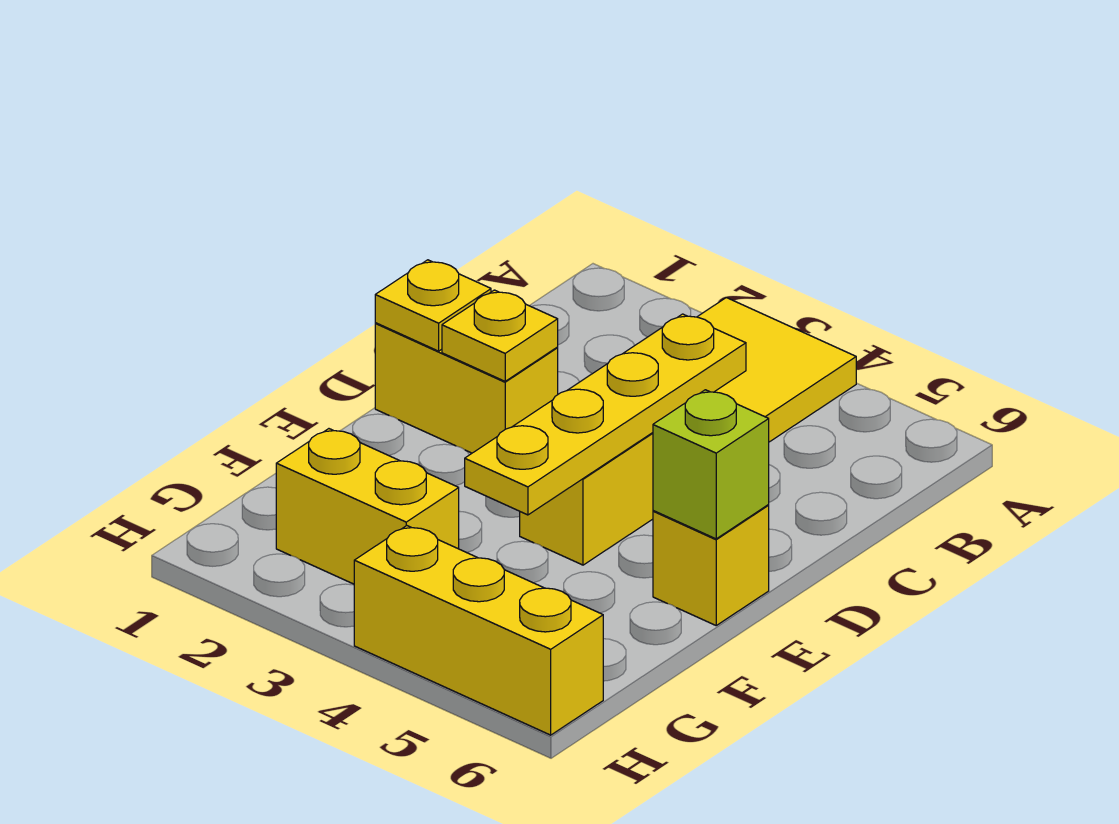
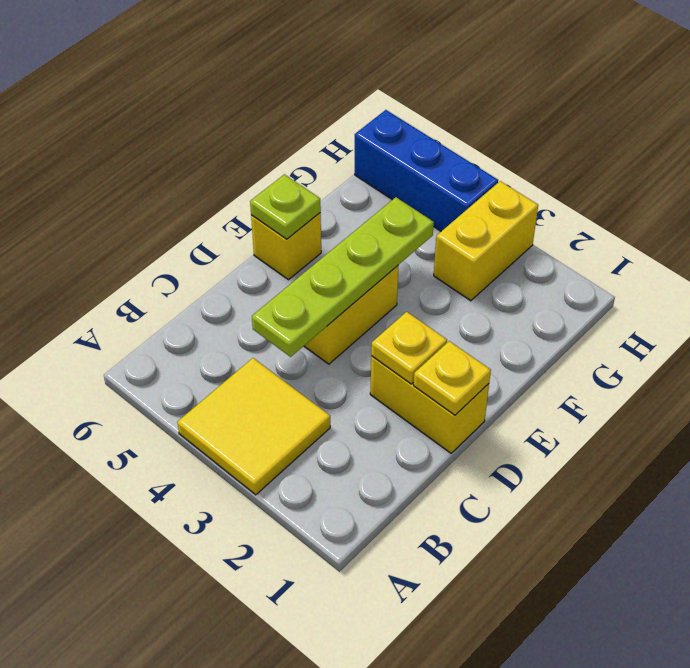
yellow 1x4 plate [465,314,746,515] -> lime 1x4 plate [252,197,434,357]
lime 1x1 brick [653,390,769,539] -> lime 1x1 plate [250,174,321,239]
yellow 1x2 brick [276,429,459,584] -> yellow 1x2 brick turned to [434,181,538,301]
yellow 1x3 brick [354,526,603,735] -> blue 1x3 brick [355,110,498,231]

